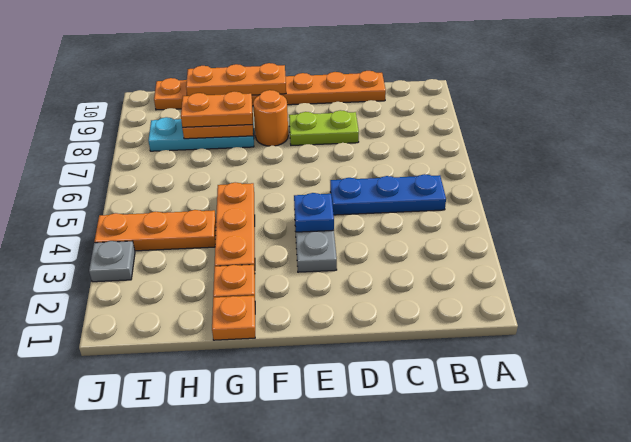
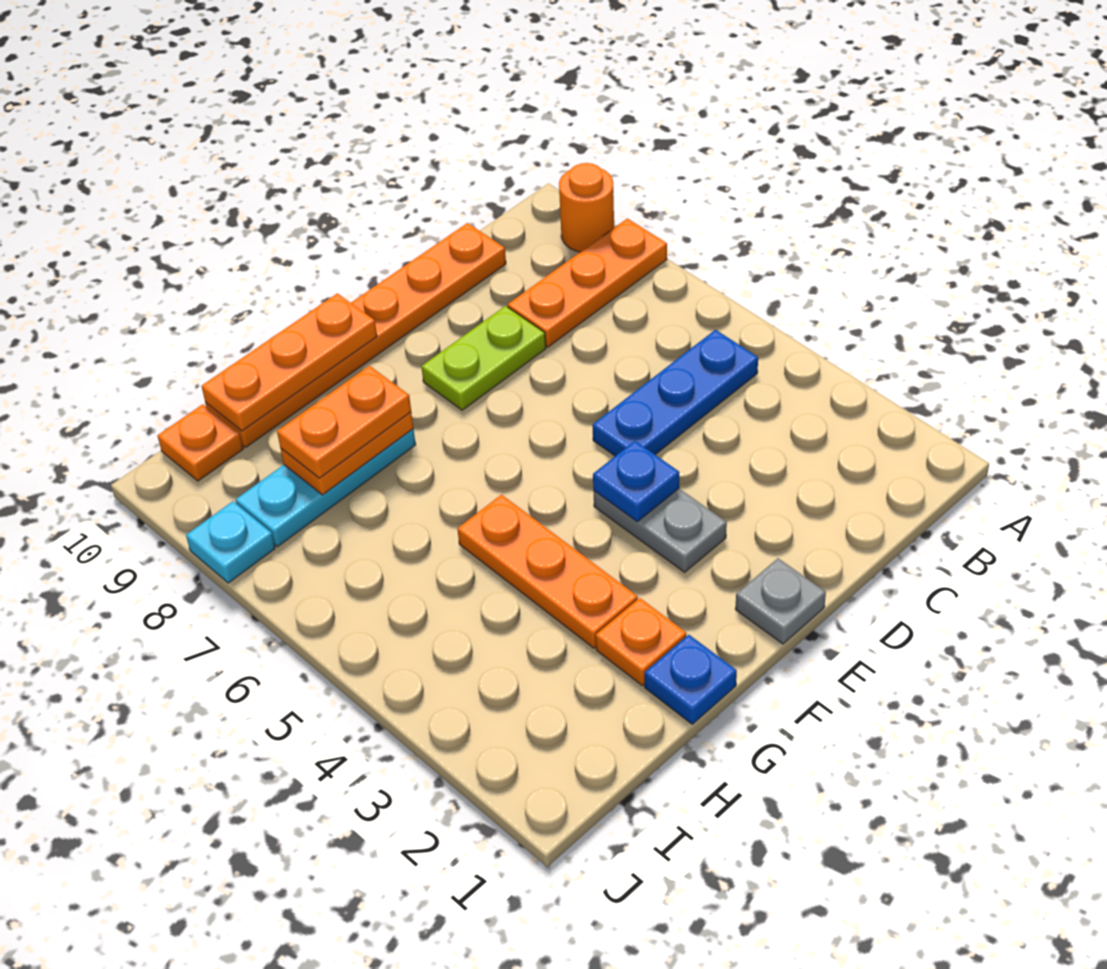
orange 1x1 round brick [253,90,288,146] -> orange 1x1 round brick moved to [559,163,614,252]
orange 1x1 plate [212,296,255,340] -> blue 1x1 plate [645,635,737,724]
orange 1x3 plate [94,210,216,251] -> orange 1x3 plate moved to [508,219,667,347]
grey 1x1 plate [89,241,135,282] -> grey 1x1 plate moved to [735,558,826,644]
none -> cyan 1x1 plate [186,501,275,583]

